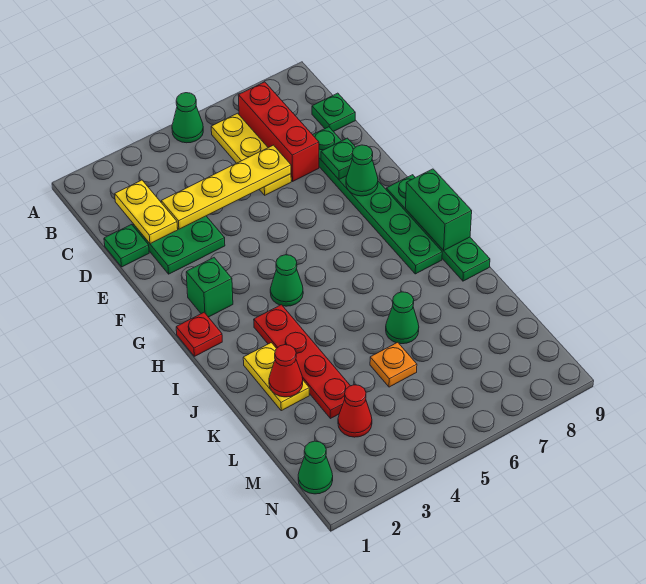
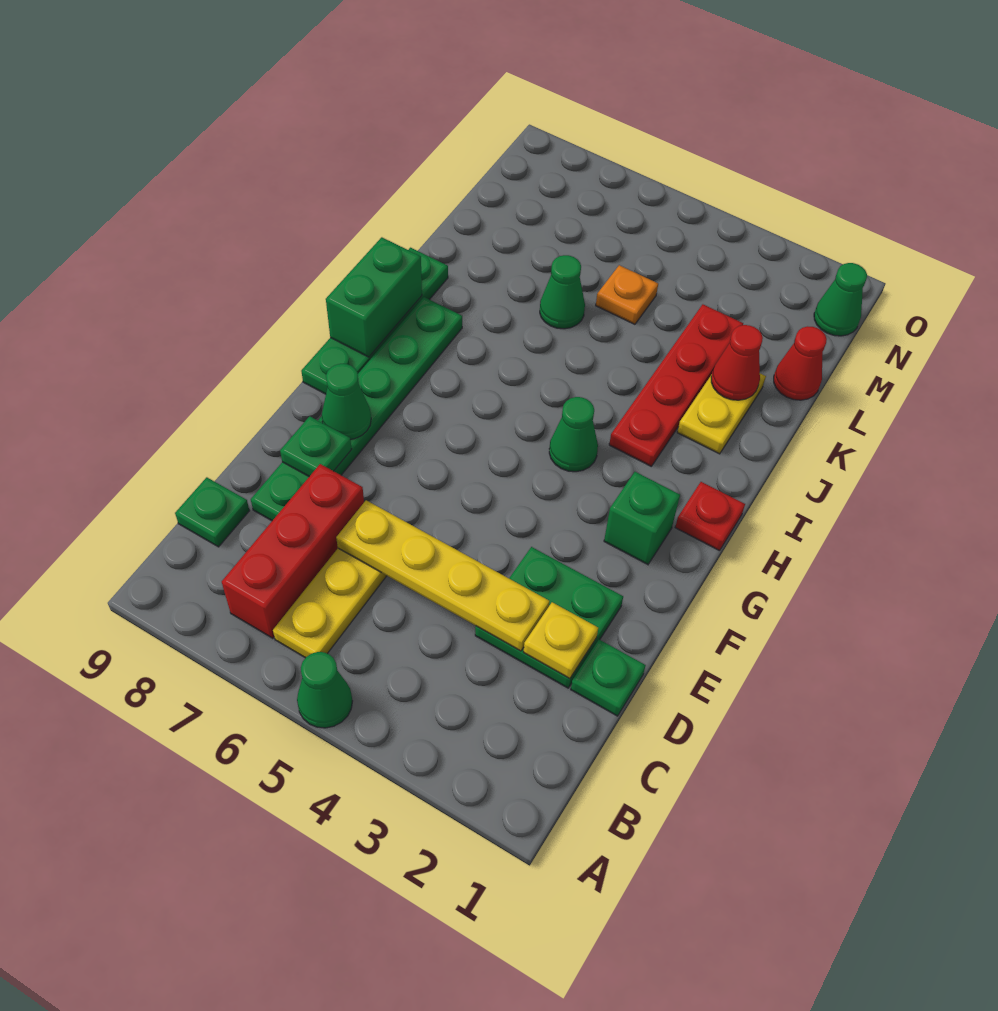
yellow 1x2 plate [115,180,178,244] -> yellow 1x1 plate [523,602,598,679]
red 1x1 cone [338,385,372,437] -> red 1x1 cone moved to [774,326,827,400]

